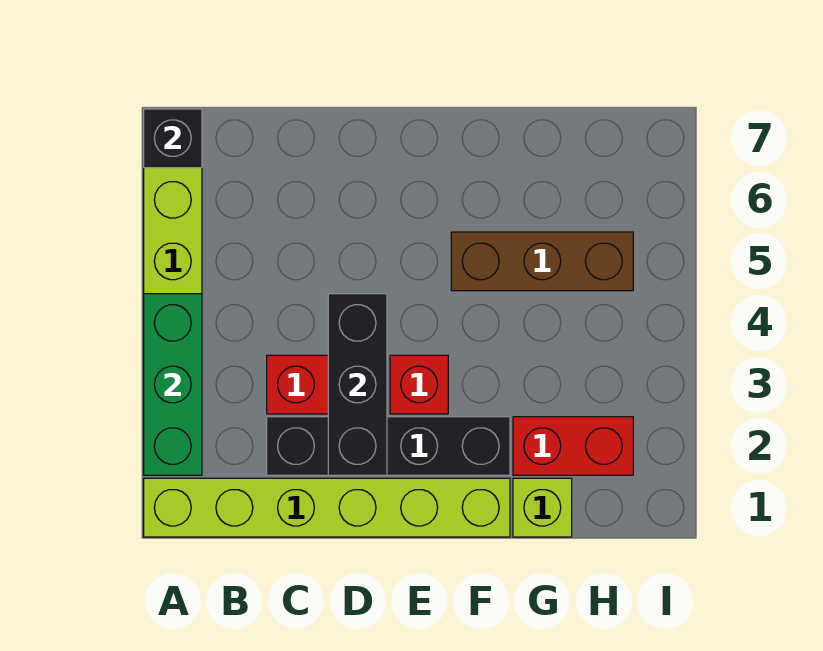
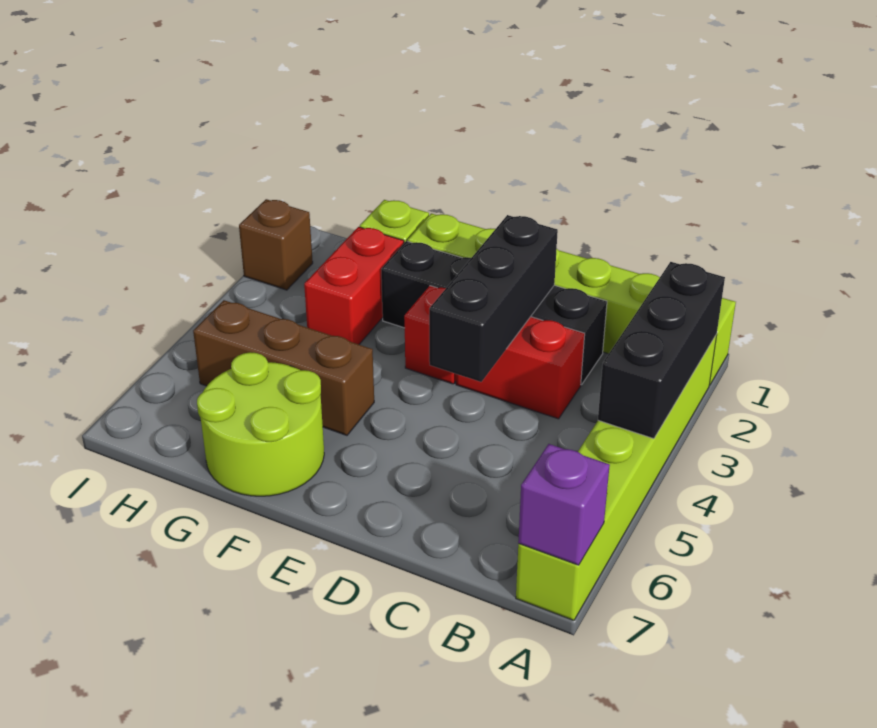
green 1x3 brick [144,294,202,475] -> black 1x3 brick [598,262,725,439]
black 1x1 brick [144,109,202,168] -> purple 1x1 brick [518,444,610,565]
none -> lime 2x2 round brick [197,352,324,496]
red 1x2 brick [513,417,633,475] -> red 1x2 brick turned to [304,227,404,344]
none -> brown 1x1 brick [239,199,313,290]

